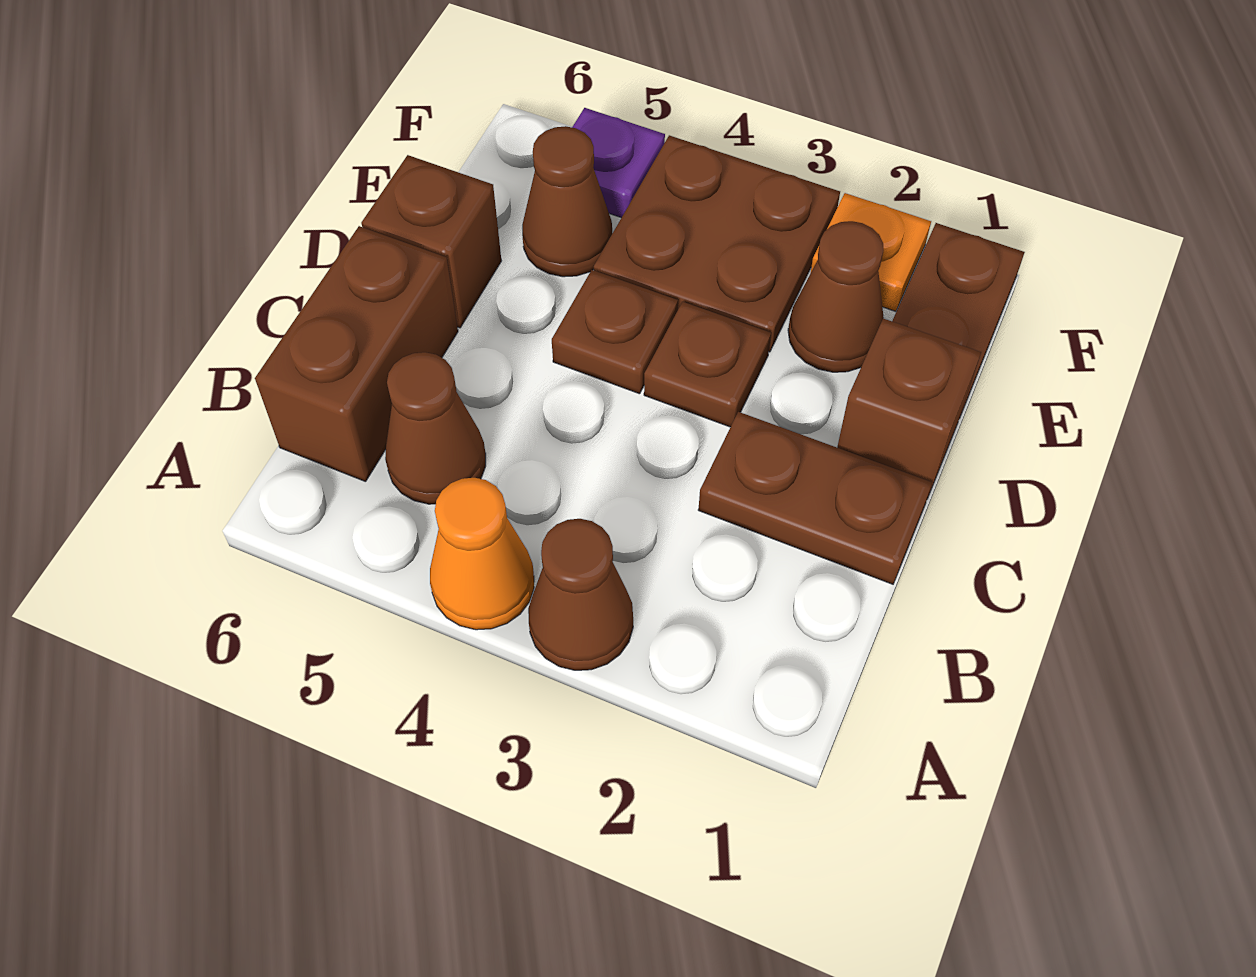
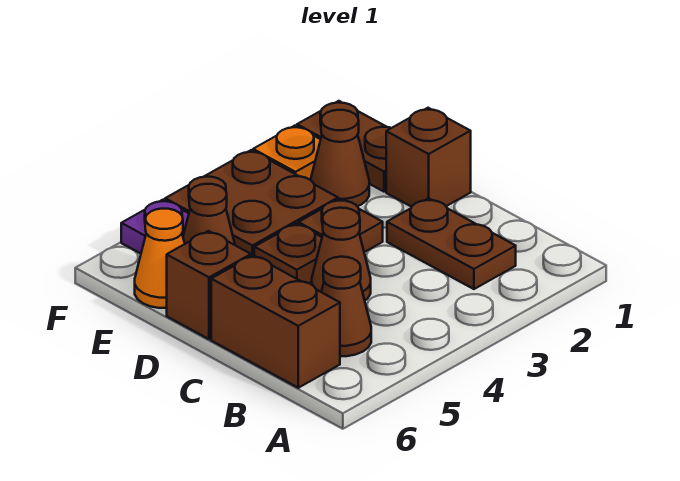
brown 1x1 cone [528,519,633,670] -> brown 1x1 cone moved to [312,208,371,300]
orange 1x1 cone [430,478,534,630] -> orange 1x1 cone moved to [135,209,185,308]
brown 1x2 plate [698,412,932,584] -> brown 1x2 plate turned to [387,198,516,289]

